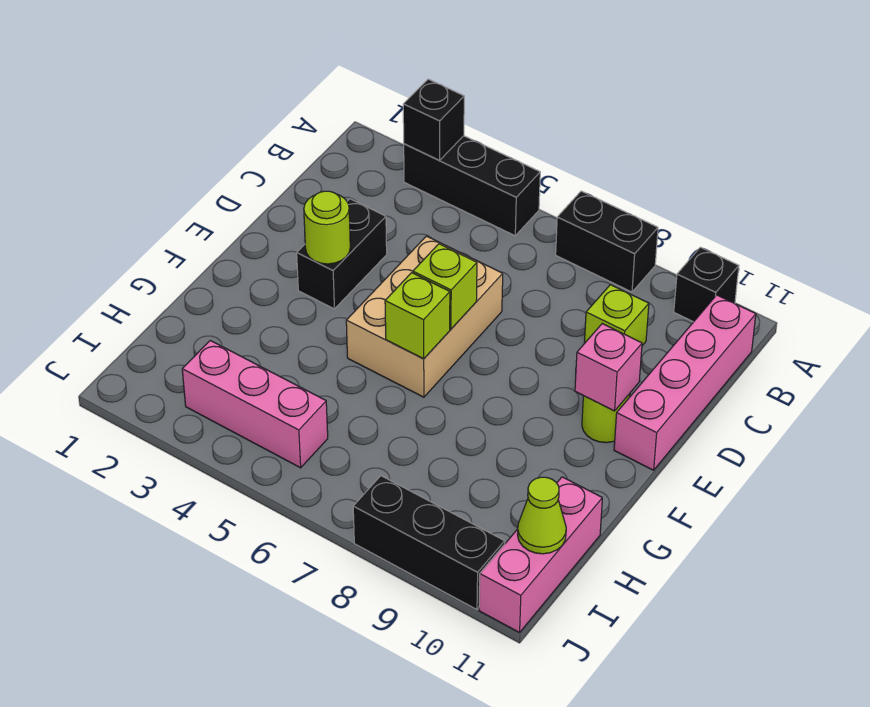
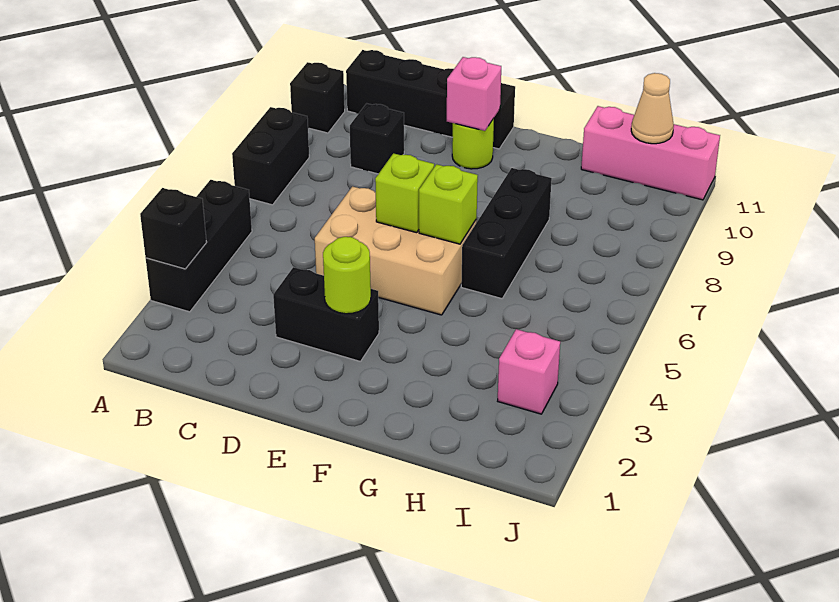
pink 1x4 brick [614,295,756,470] -> black 1x4 brick [346,50,515,149]
lime 1x1 brick [584,285,649,346] -> black 1x1 brick [350,103,404,174]
pink 1x3 brick [182,340,328,468] -> pink 1x1 brick [498,329,560,414]
lime 1x1 cone [518,477,566,554] -> tan 1x1 cone [631,73,674,144]
black 1x3 brick [353,476,505,610] -> black 1x3 brick moved to [461,168,552,299]

